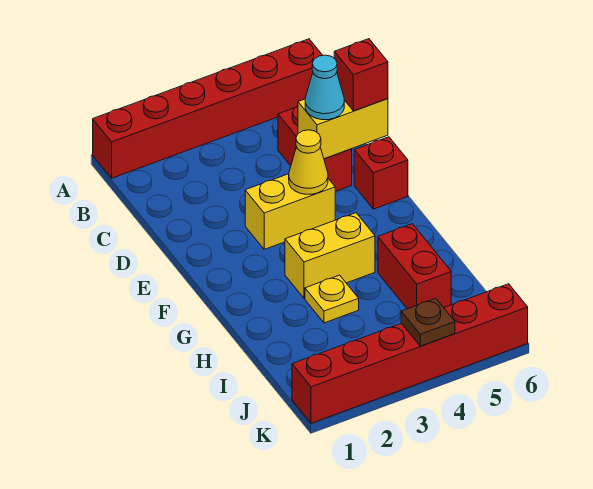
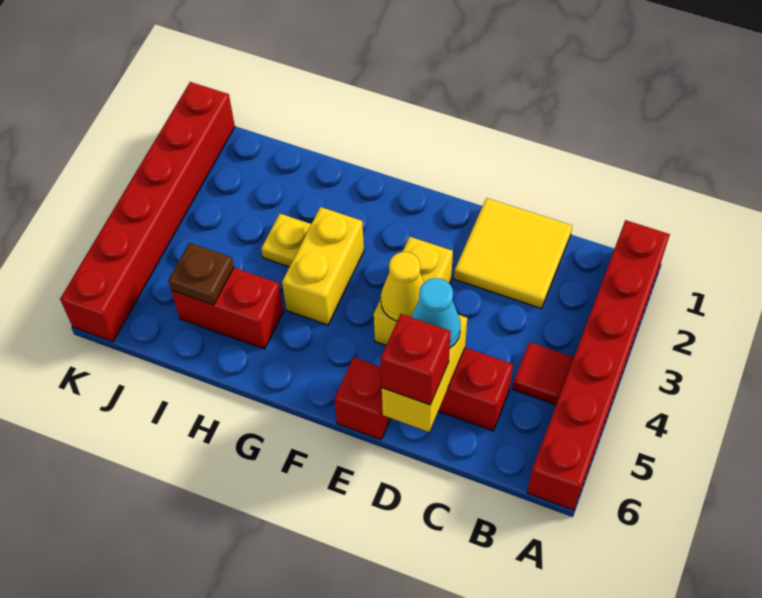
none -> red 1x1 tile [512,342,574,405]
none -> yellow 2x2 tile [454,198,572,309]
brown 1x1 plate [401,298,455,346] -> brown 1x1 plate moved to [168,243,234,305]

